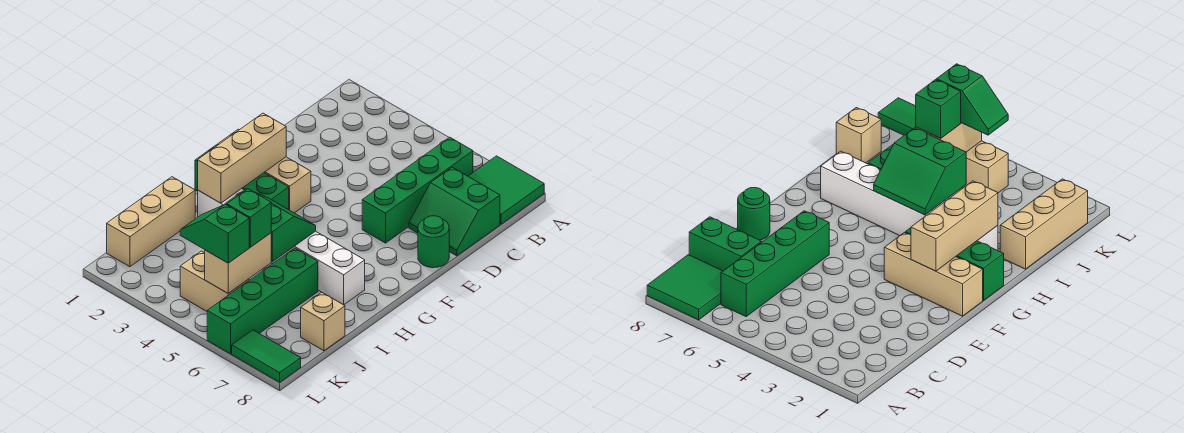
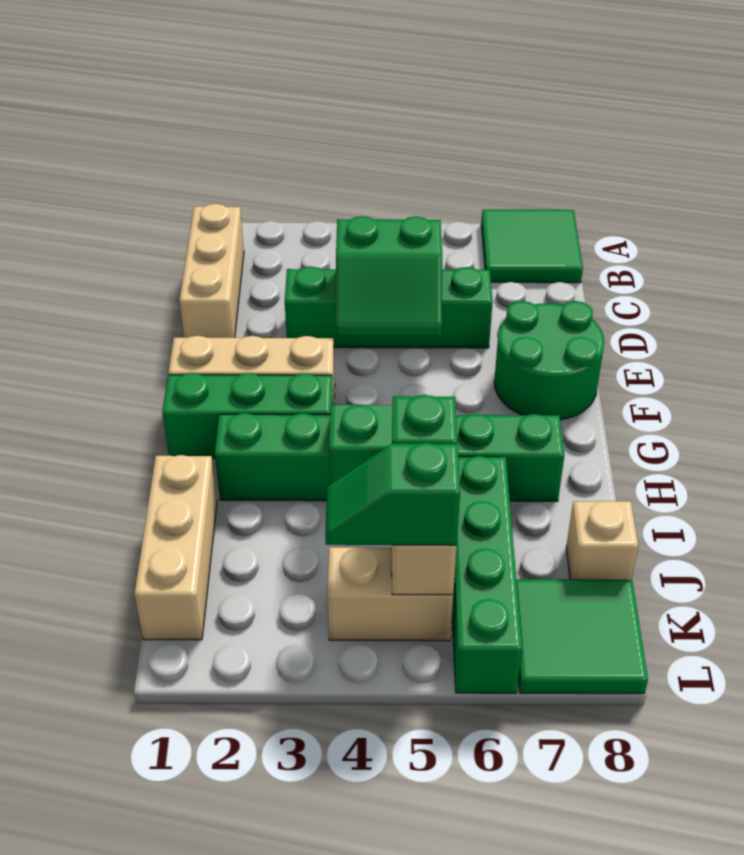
green 1x4 brick [362,137,473,243] -> green 1x4 brick turned to [285,266,493,348]
green 2x2 slope [409,167,500,256] -> green 2x2 slope moved to [336,216,442,336]
green 1x1 round brick [418,216,449,268] -> green 2x2 round brick [494,301,604,420]
tan 1x3 brick [198,113,286,203] -> tan 1x3 brick moved to [179,204,244,338]
white 1x6 brick [198,189,365,305] -> green 1x6 brick [215,413,565,501]
green 1x2 tile [232,330,301,382] -> green 2x2 tile [516,579,648,694]

